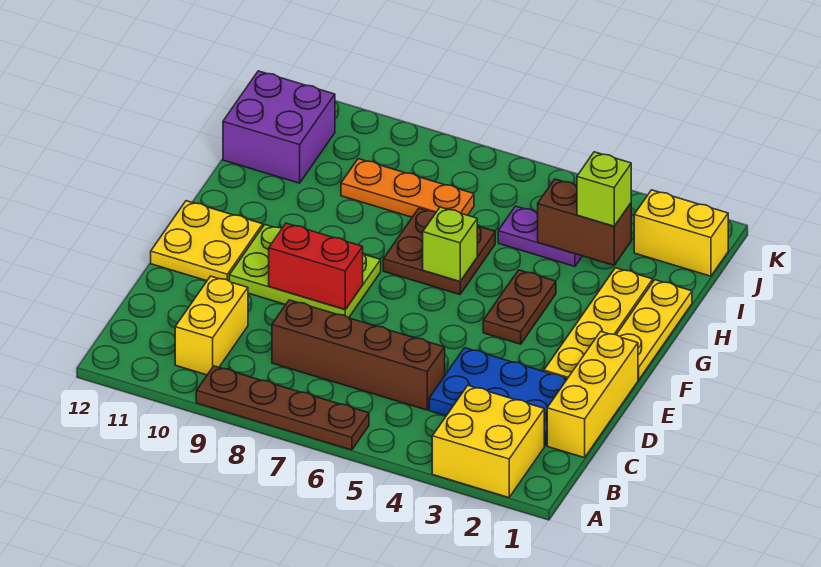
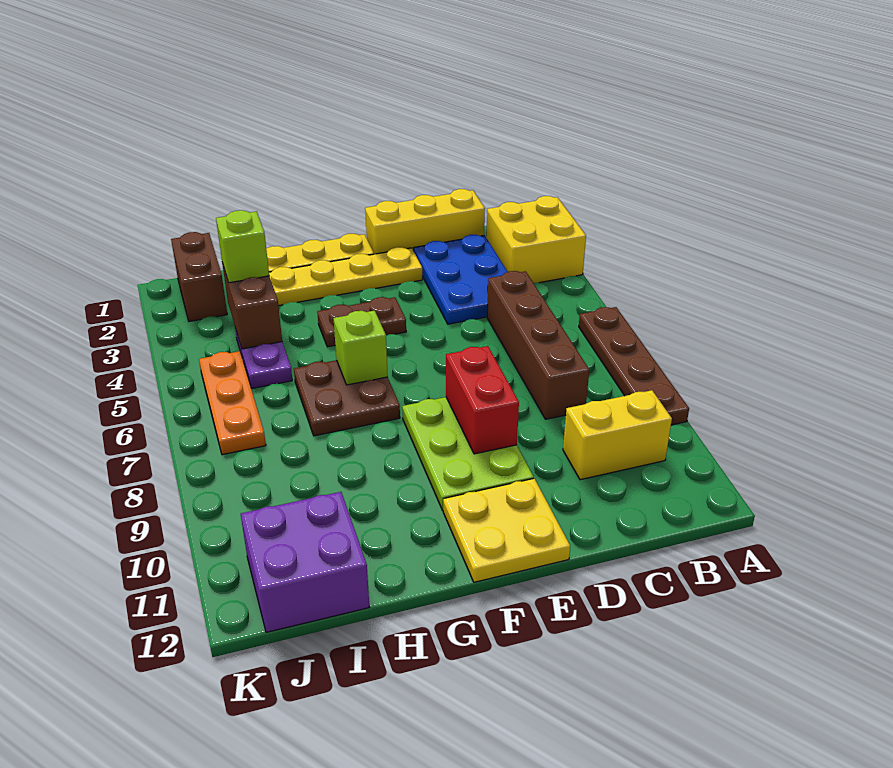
orange 1x3 plate [341,159,474,217] -> orange 1x3 plate moved to [199,351,266,455]
yellow 1x2 brick [634,190,728,276] -> brown 1x2 brick [171,232,227,321]

